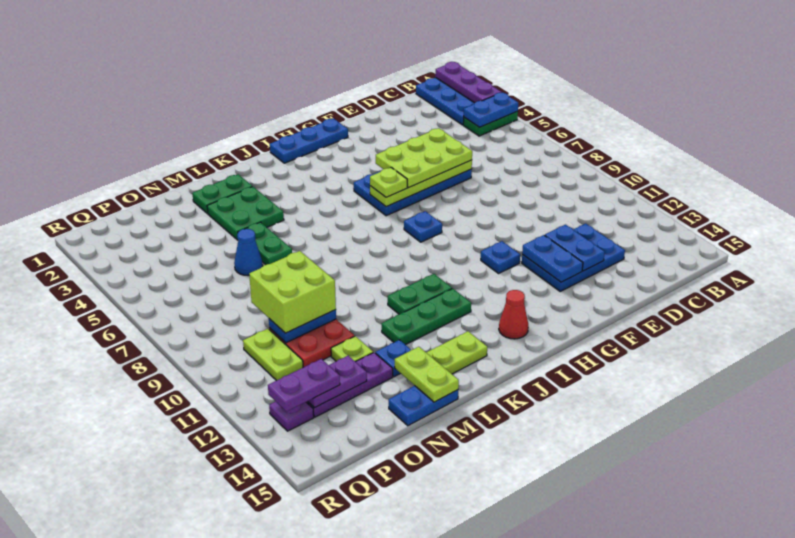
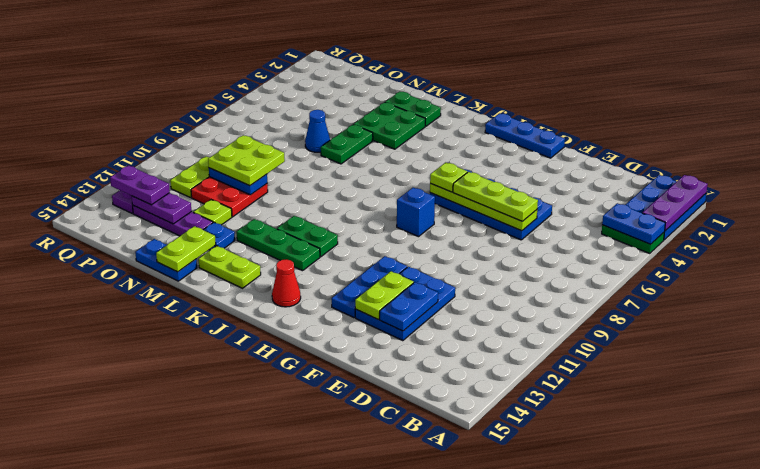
blue 2x3 plate [522,224,625,291] -> blue 2x3 plate turned to [355,267,455,341]
lime 2x3 plate [376,128,472,188] -> lime 1x3 plate [453,172,538,221]
blue 1x2 plate [522,235,583,282] -> lime 1x2 plate [355,271,414,320]
blue 1x1 plate [481,241,520,273] -> blue 1x3 plate [332,256,407,318]
blue 1x1 plate [404,211,442,242] -> blue 1x1 brick [397,188,435,237]
lime 2x2 brick [249,251,336,333] -> lime 2x2 plate [208,135,285,186]

